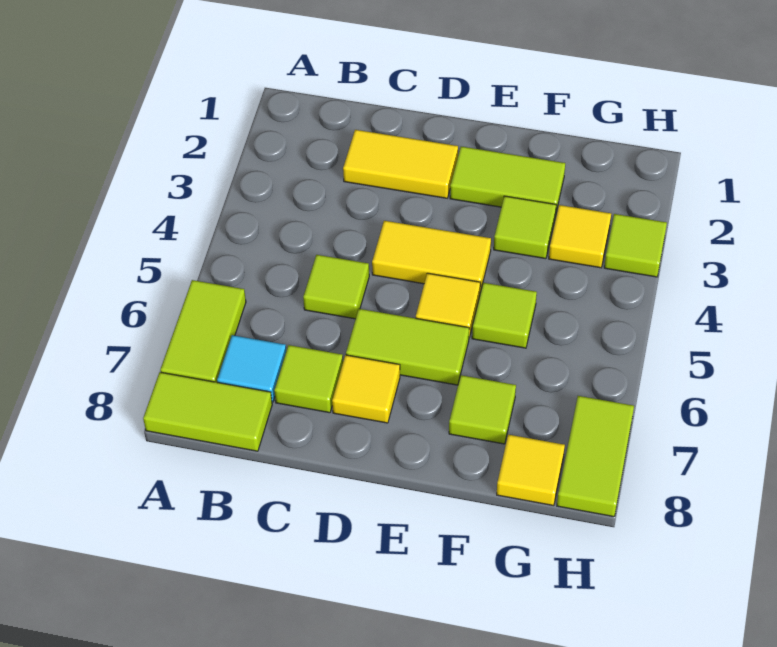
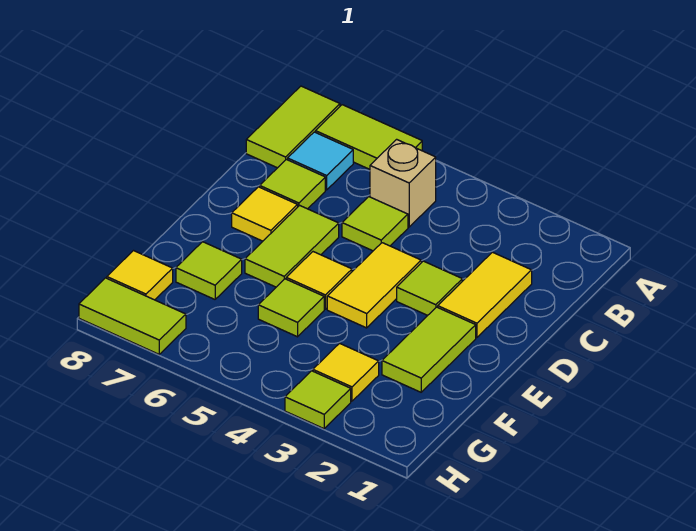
none -> tan 1x1 brick [370,139,436,227]
lime 1x1 tile [494,196,556,259] -> lime 1x1 tile moved to [397,261,462,315]

